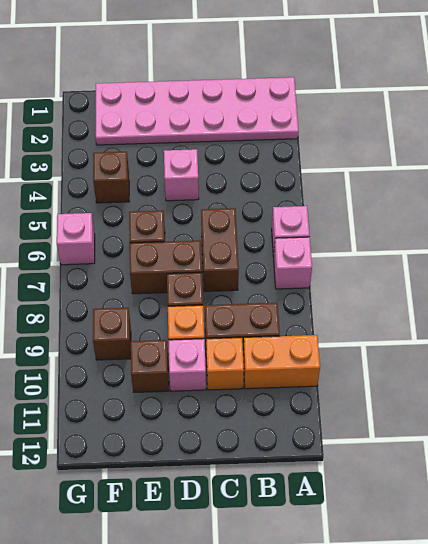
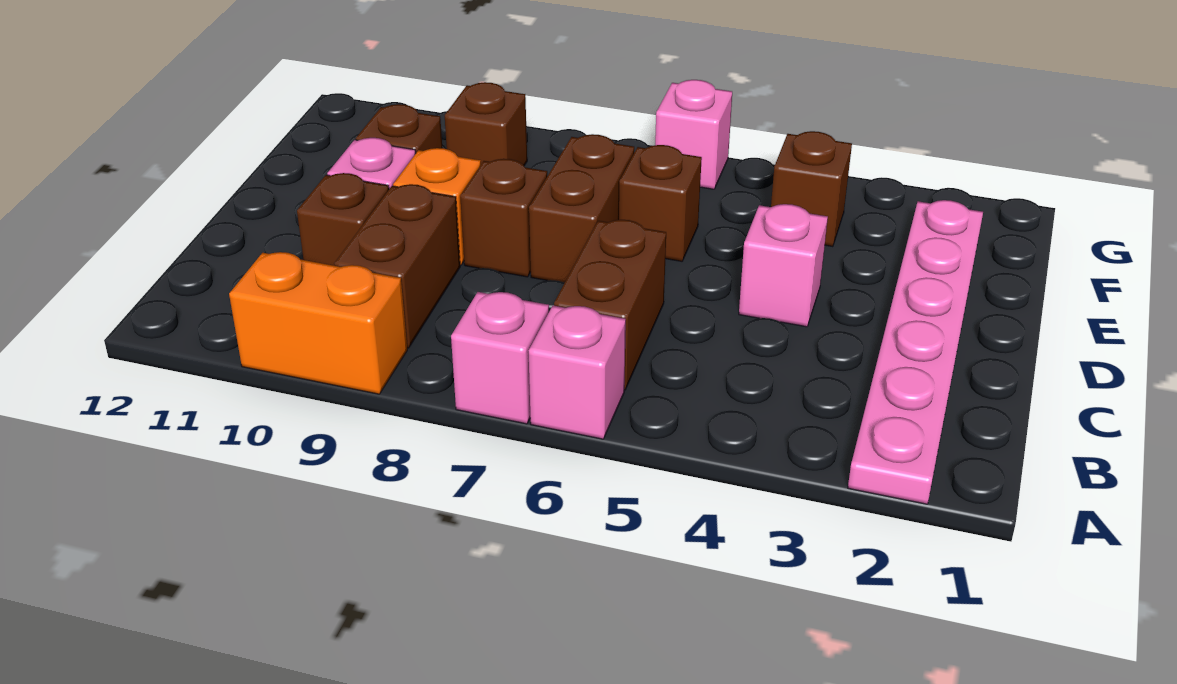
pink 2x6 plate [96,77,299,145] -> pink 1x6 plate [848,200,983,504]
orange 1x2 brick [243,335,320,389] -> orange 1x2 brick turned to [229,252,407,394]
brown 1x2 brick [201,208,239,291] -> brown 1x2 brick turned to [554,220,666,390]
orange 1x1 brick [206,338,244,390] -> brown 1x1 brick [297,173,389,265]

